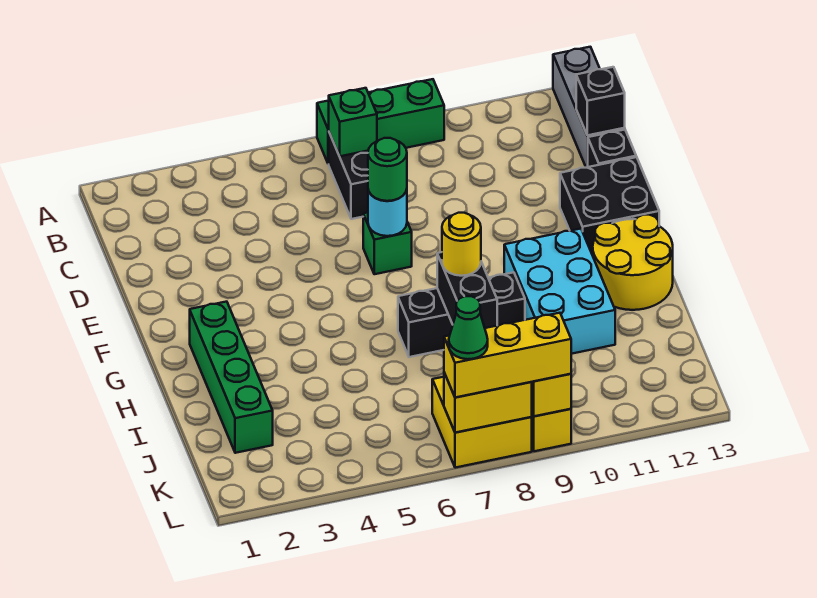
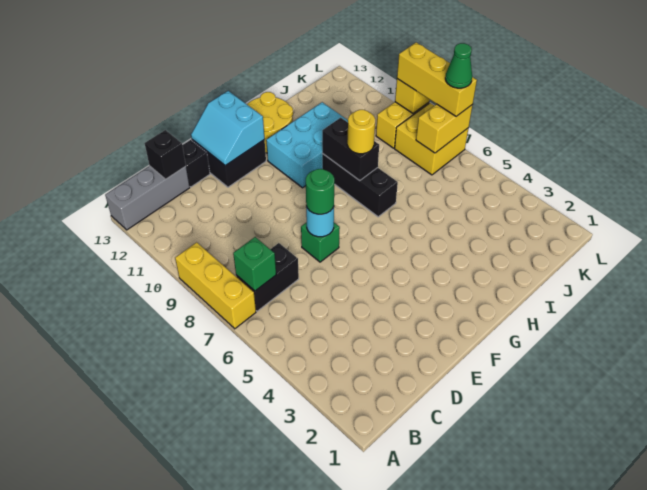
green 1x3 brick [317,79,444,164] -> yellow 1x3 brick [175,242,256,329]
none -> cyan 2x2 slope [191,91,264,166]
green 1x4 brick [190,302,273,453] -> none
black 1x2 brick [437,252,497,328] -> black 1x2 brick turned to [322,118,379,181]
yellow 1x2 brick [444,373,532,433] -> yellow 1x2 brick turned to [416,104,472,153]

